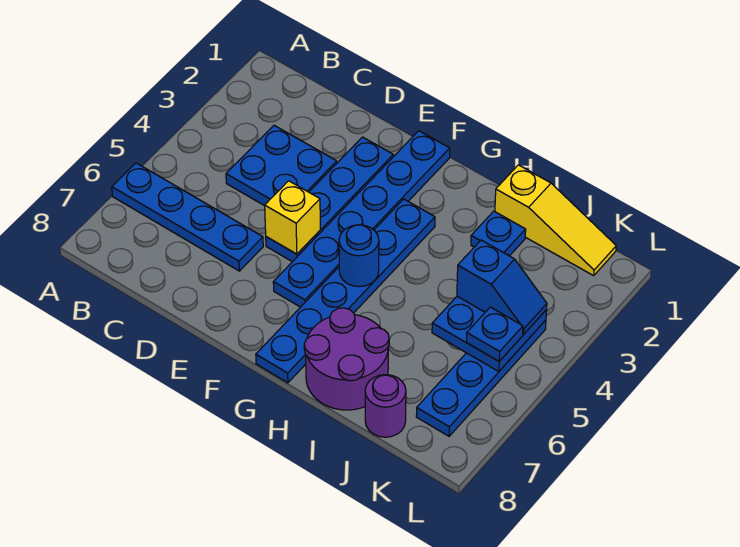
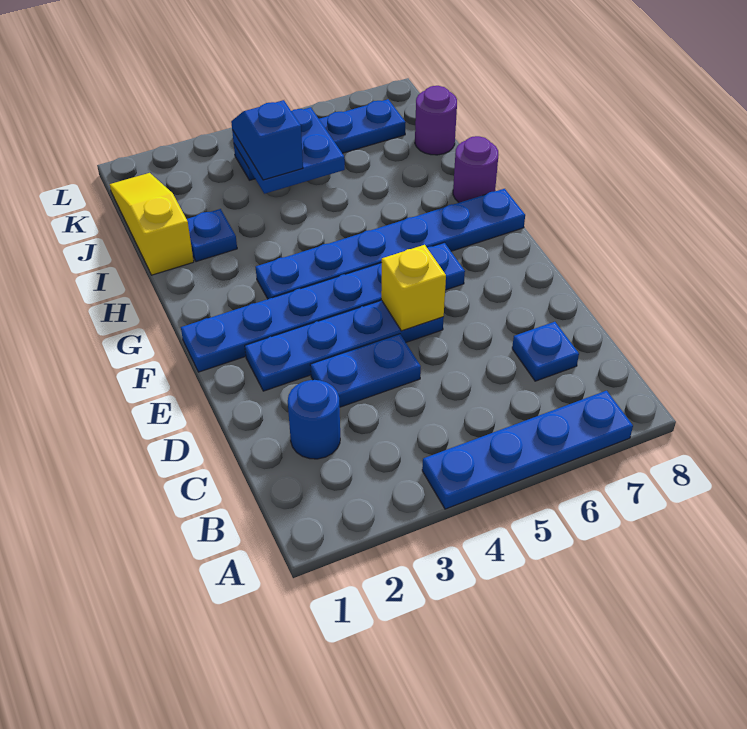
blue 1x4 plate [112,163,263,271] -> blue 1x4 plate turned to [422,391,633,509]
blue 2x2 plate [226,125,337,206] -> blue 1x2 plate [310,334,421,407]
blue 1x1 round brick [339,225,379,287] -> blue 1x1 round brick moved to [288,380,340,459]
purple 2x2 round brick [304,308,389,410] -> purple 1x1 round brick [453,136,498,203]
blue 1x1 plate [467,307,523,361] -> blue 1x1 plate moved to [512,322,579,381]

